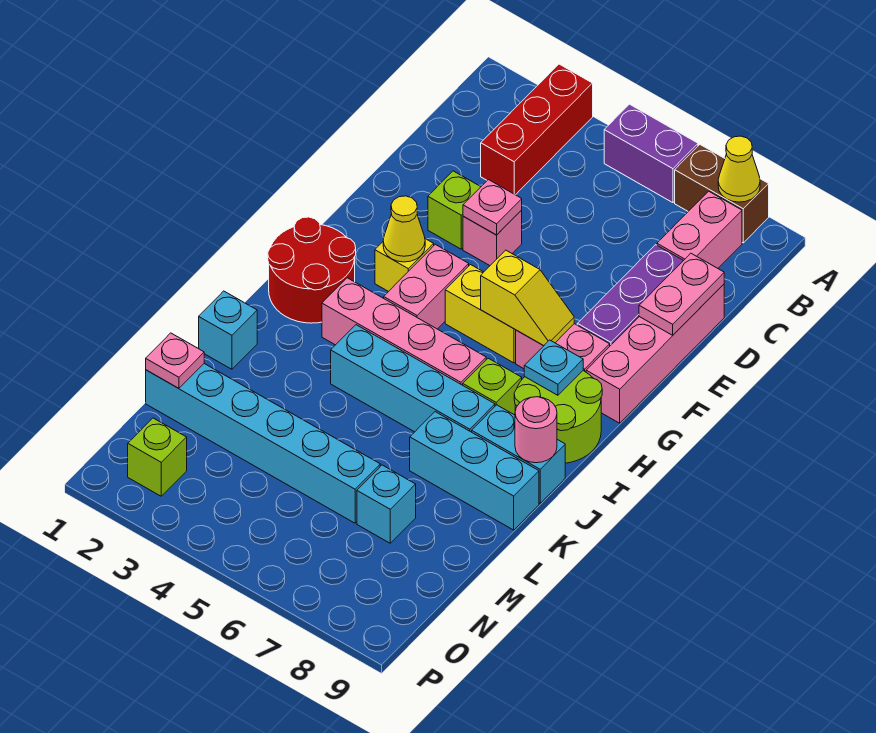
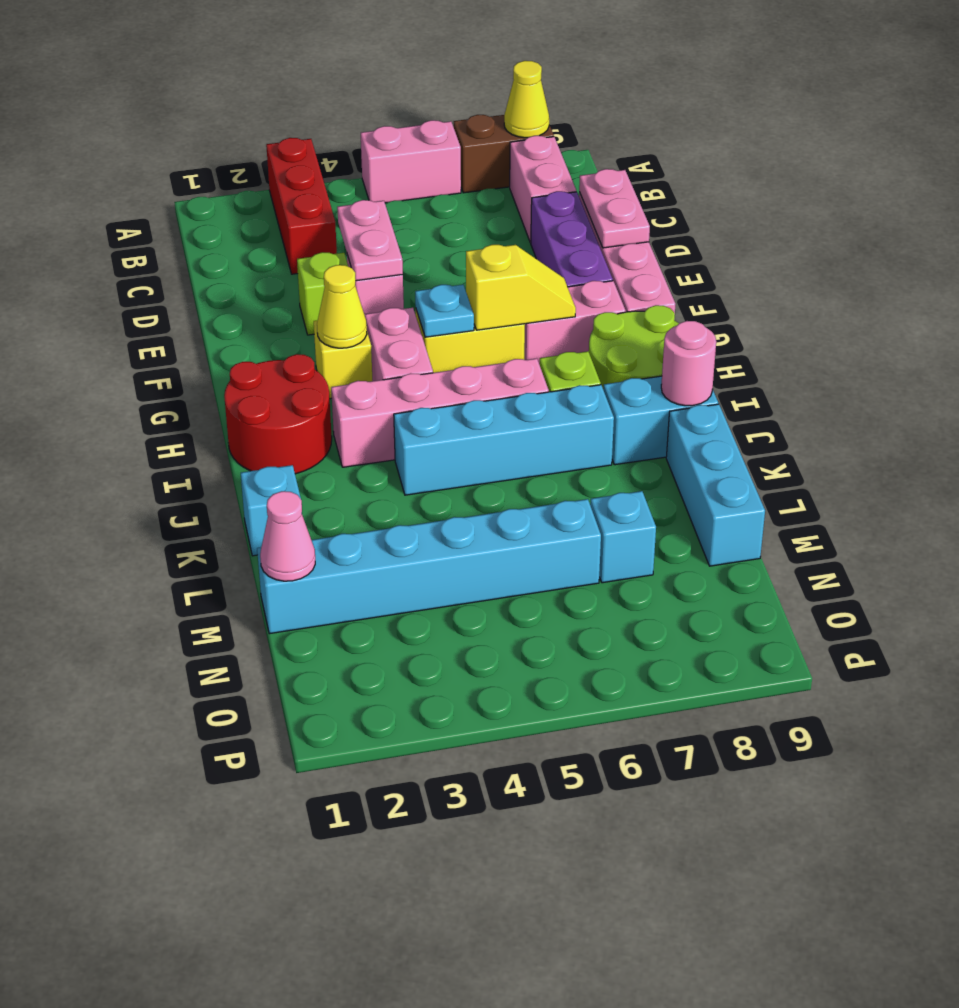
purple 1x2 brick [604,104,698,203] -> pink 1x2 brick [361,120,461,203]
pink 1x1 plate [463,180,522,235] -> pink 1x2 plate [337,200,403,281]
cyan 1x1 plate [524,340,583,395] -> cyan 1x1 plate moved to [415,285,474,337]
cyan 1x3 brick [410,412,539,530] -> cyan 1x3 brick turned to [666,404,765,566]
pink 1x1 plate [146,333,204,388] -> pink 1x1 cone [260,491,315,581]
lime 1x1 brick [128,418,187,496] -> none

